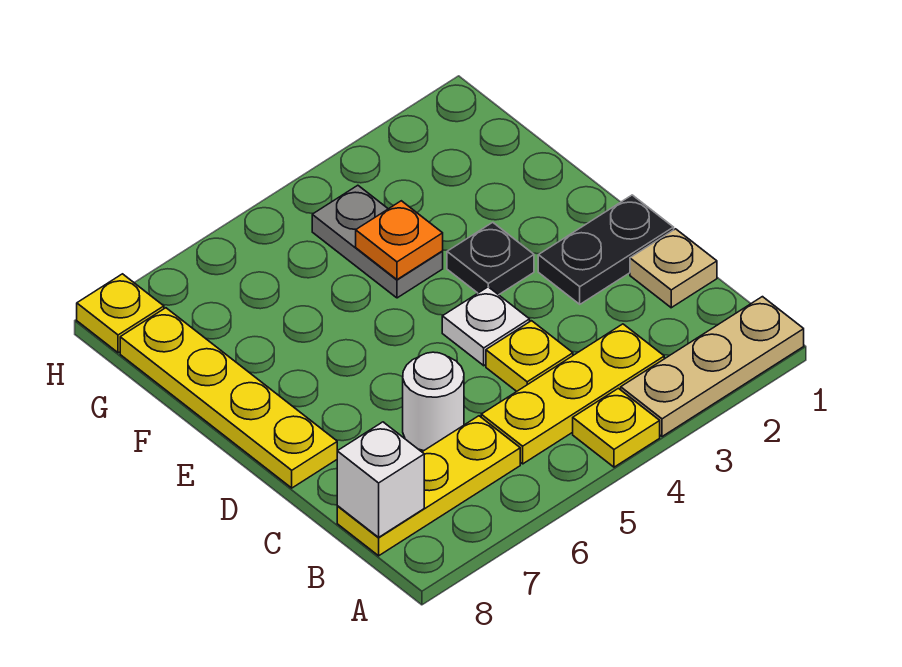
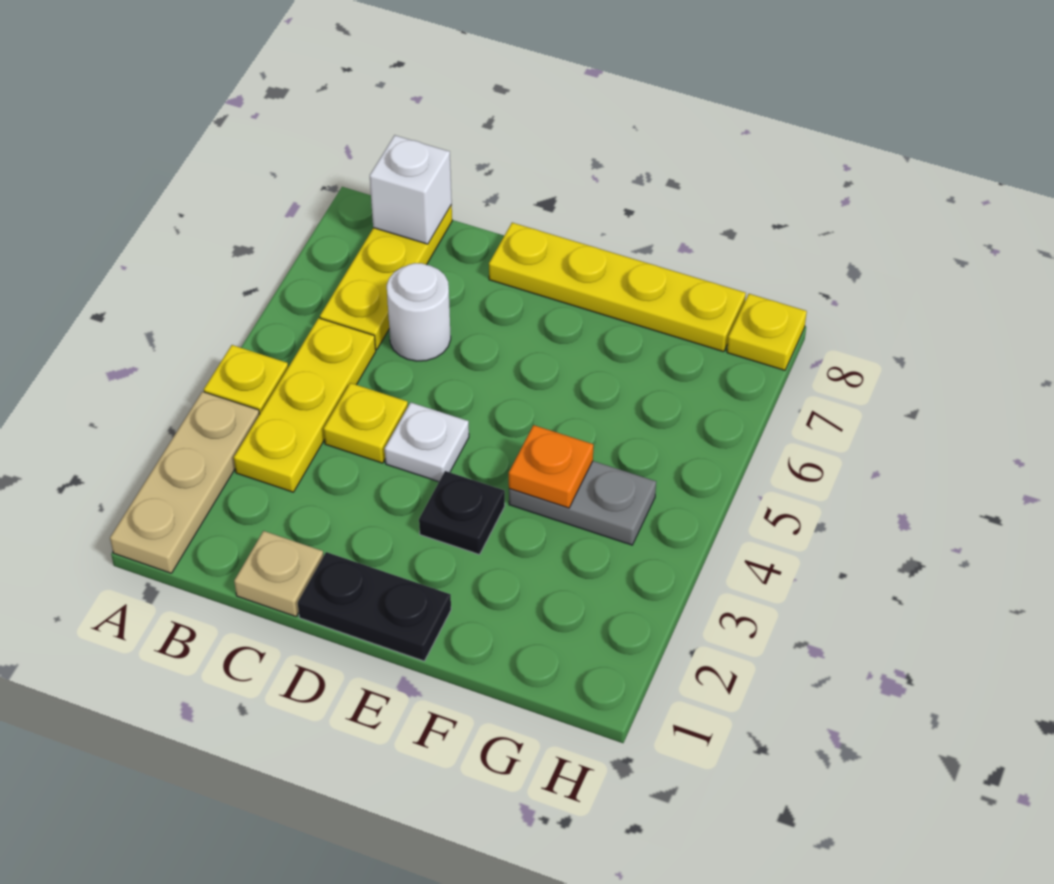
black 1x2 plate [538,195,674,304] -> black 1x2 plate turned to [298,552,451,661]

